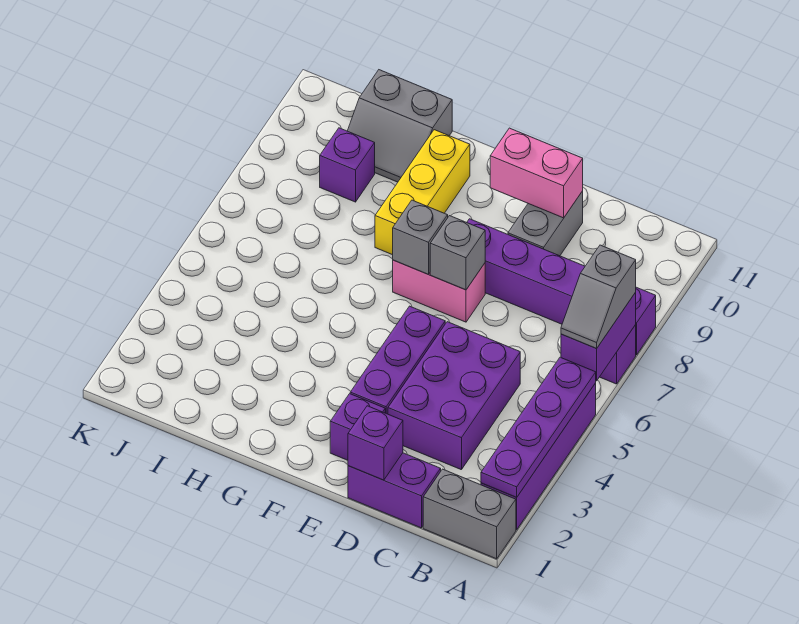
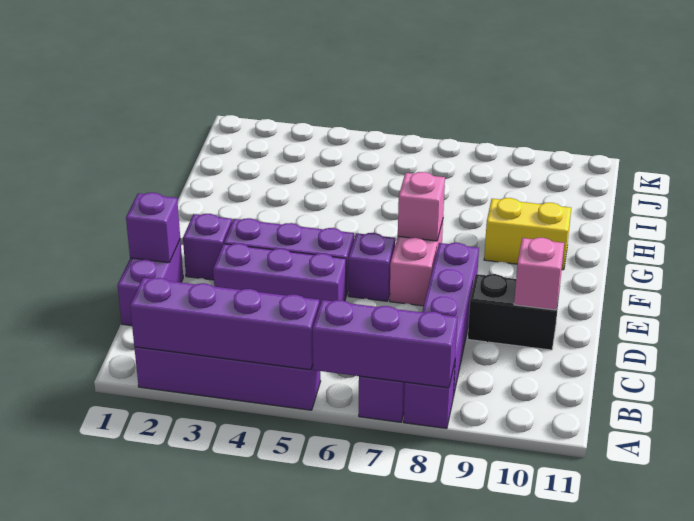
grey 1x2 brick [423,469,516,559] -> none
purple 1x4 plate [481,357,596,497] -> purple 1x4 brick [130,278,319,370]
purple 1x2 brick [561,293,636,381] -> purple 1x3 brick [313,300,458,388]
grey 1x2 slope [561,245,636,349] -> none
purple 2x3 brick [388,322,520,470] -> purple 1x3 brick [213,244,346,306]
grey 1x2 brick [508,191,583,256] -> black 1x2 brick [468,274,560,350]
pink 1x2 brick [490,128,583,218] -> pink 1x1 brick [514,238,564,310]
grey 1x1 brick [430,216,485,290] -> none
grey 1x1 brick [393,200,448,274] -> pink 1x1 brick [398,172,445,241]
yellow 1x3 brick [375,130,470,255] -> yellow 1x2 brick [484,198,571,270]
grey 2x2 slope [348,70,452,182] -> none
purple 1x1 brick [320,128,375,202] -> purple 1x1 brick moved to [348,233,395,301]

